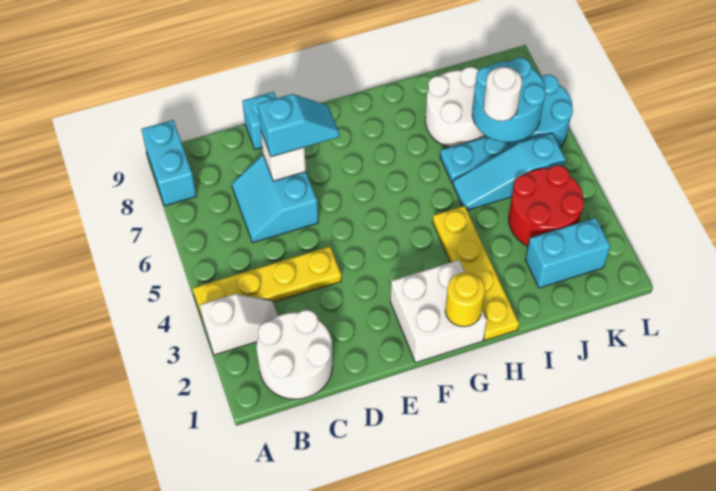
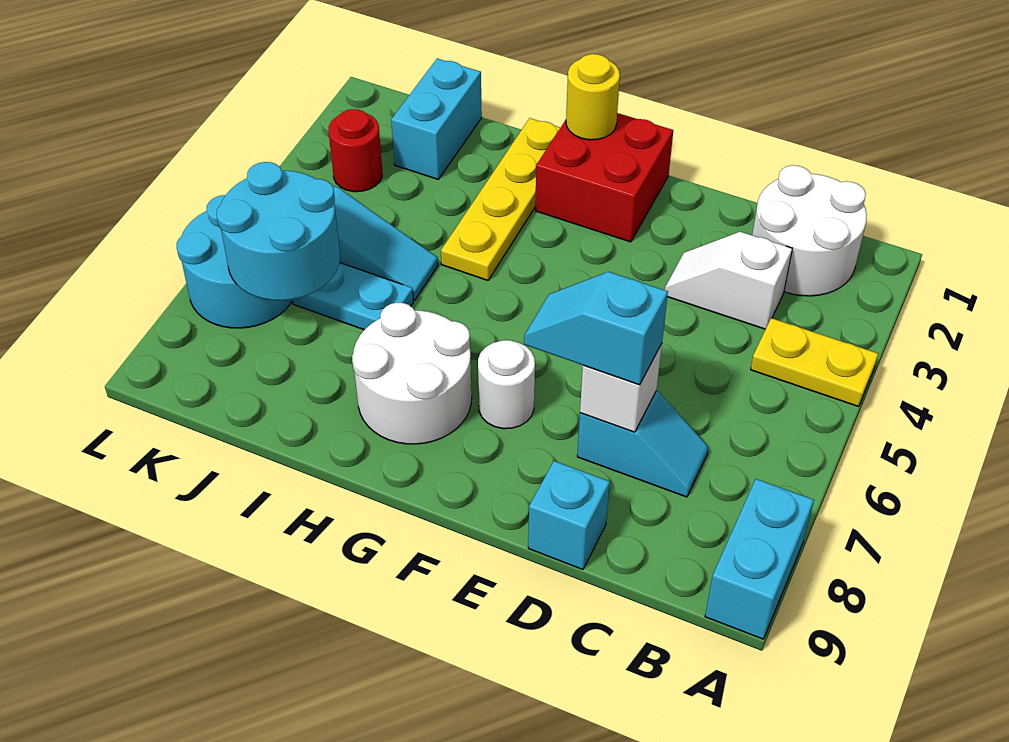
white 1x2 slope [200,294,278,355] -> white 1x2 slope moved to [665,232,792,329]
yellow 1x4 plate [193,246,341,320] -> yellow 1x2 plate [751,318,878,406]
cyan 2x2 slope [232,155,318,243] -> cyan 1x2 slope [577,391,708,497]
white 2x2 brick [390,260,487,363] -> red 2x2 brick [535,113,673,242]
white 2x2 round brick [425,67,486,147] -> white 2x2 round brick moved to [352,303,472,444]
cyan 1x2 brick [525,218,610,288] -> cyan 1x2 brick turned to [391,59,482,179]
red 2x2 round brick [509,165,584,246] -> red 1x1 round brick [329,109,382,192]
white 1x1 round brick [483,67,522,121] -> white 1x1 round brick moved to [478,340,535,429]

